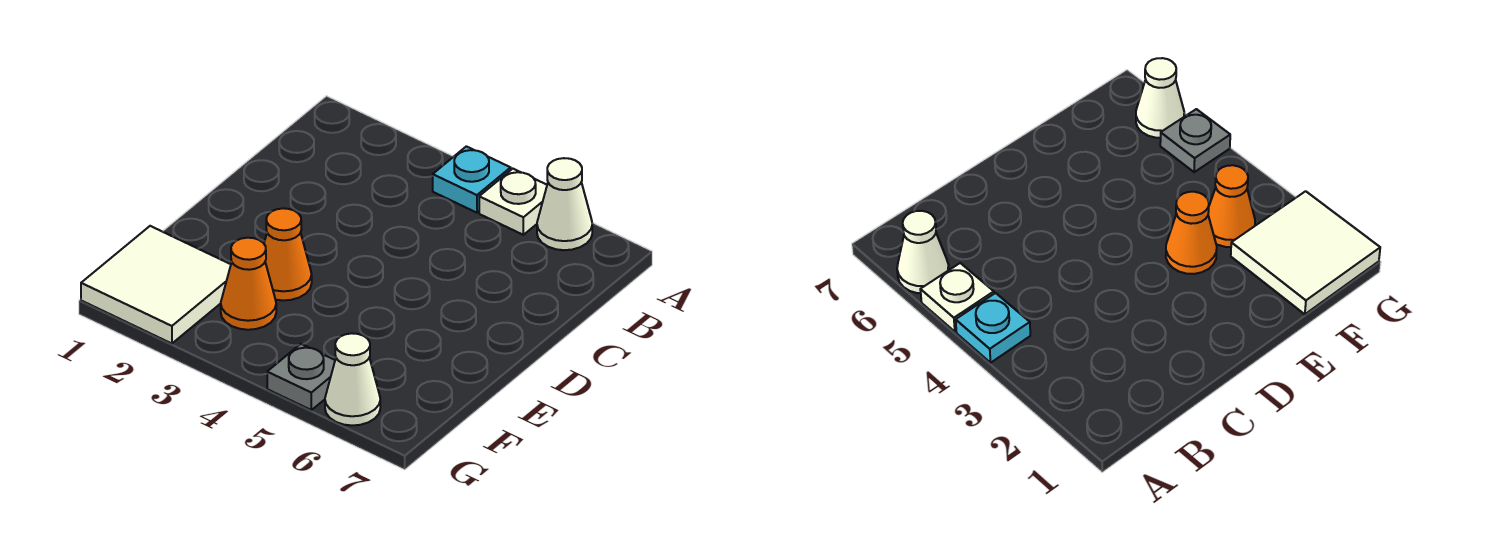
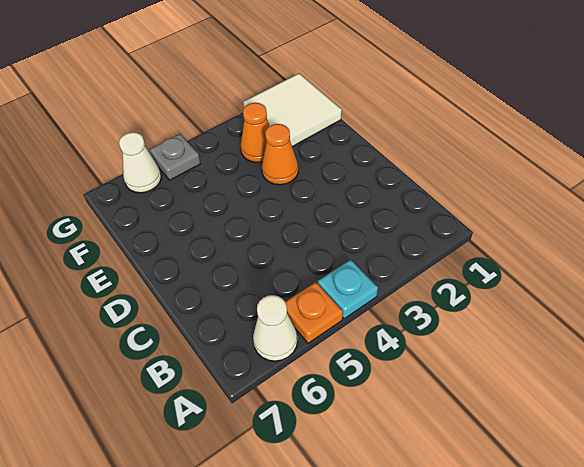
white 1x1 plate [479,169,547,235] -> orange 1x1 plate [285,282,343,343]

